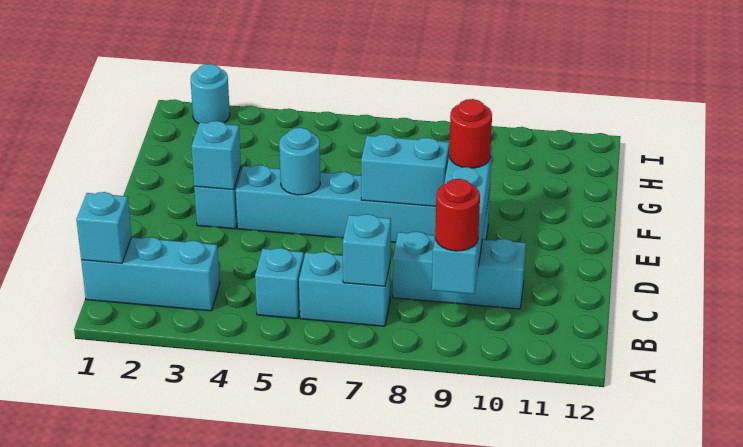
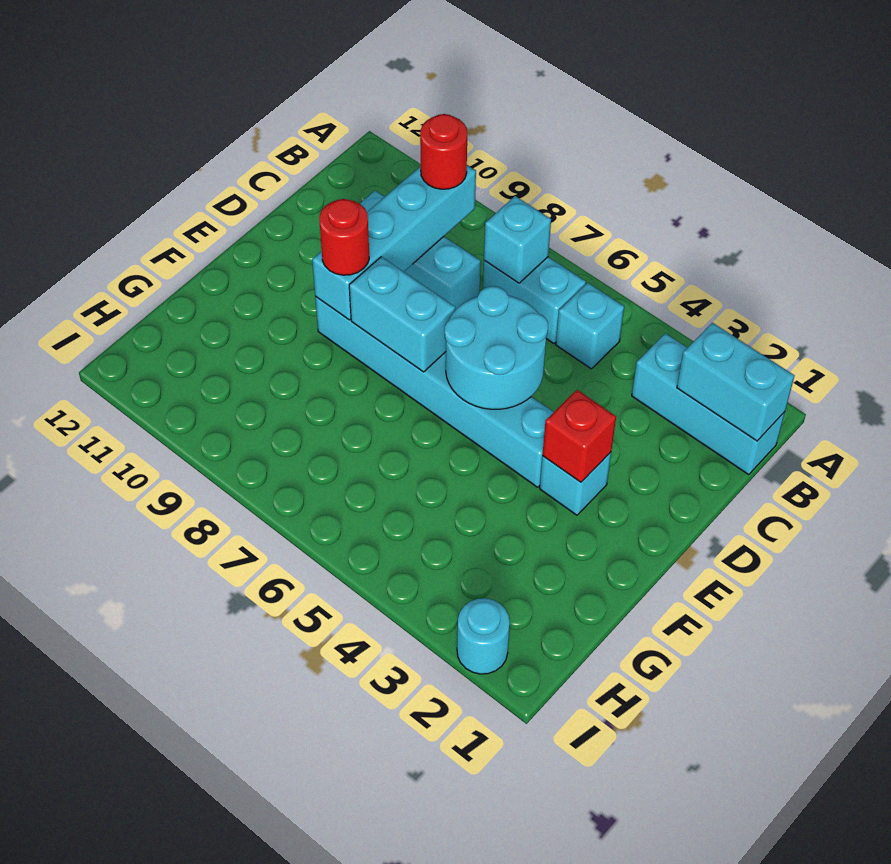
cyan 1x1 brick [76,192,132,263] -> cyan 1x2 brick [677,323,795,441]
cyan 1x1 brick [191,121,241,190] -> red 1x1 brick [542,390,616,482]
cyan 1x1 round brick [279,128,320,195] -> cyan 2x2 round brick [445,286,548,409]

